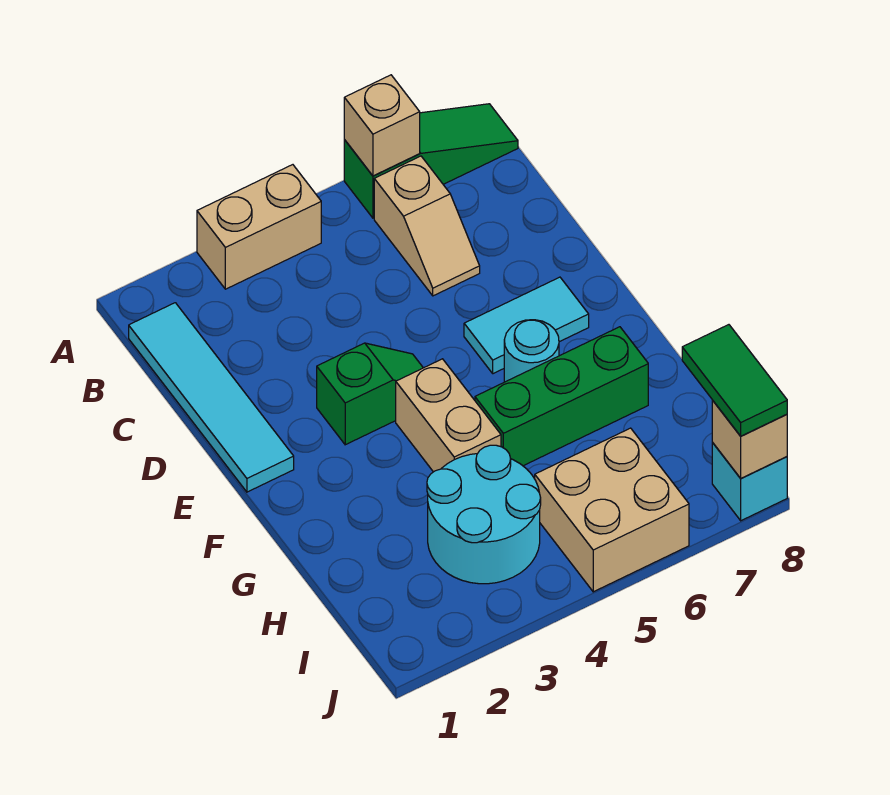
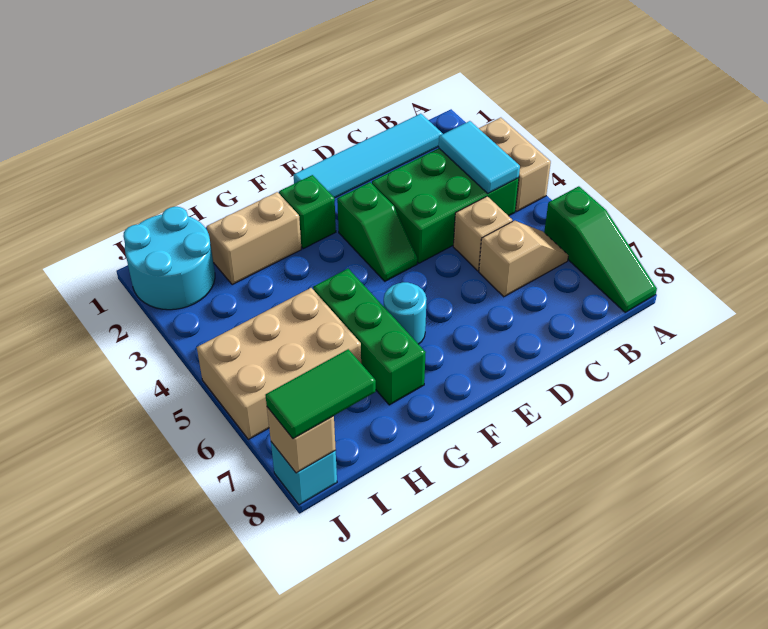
tan 1x1 brick [344,75,420,176] -> tan 1x1 brick moved to [453,196,512,271]
none -> green 2x3 brick [372,148,519,263]
tan 1x2 slope [374,156,480,296] -> tan 1x2 slope turned to [479,221,568,297]
cyan 1x2 tile [464,277,589,374] -> cyan 1x2 tile moved to [439,121,520,193]
none -> green 1x1 brick [279,175,336,249]
tan 1x2 brick [396,359,501,472] -> tan 1x2 brick moved to [207,192,301,285]
cyan 2x2 round brick [427,445,541,584] -> cyan 2x2 round brick moved to [123,207,215,310]
tan 2x2 brick [535,428,689,592] -> tan 2x3 brick [197,288,361,439]

